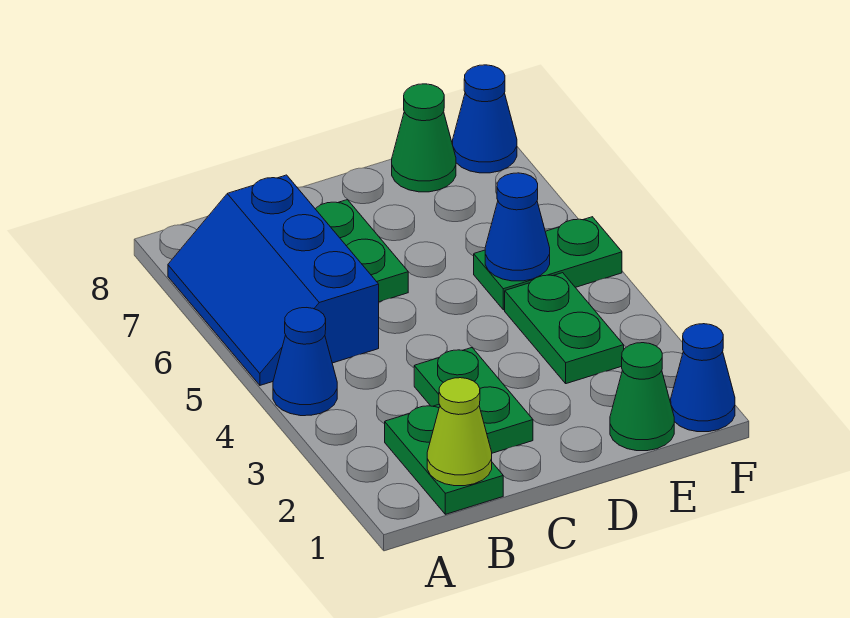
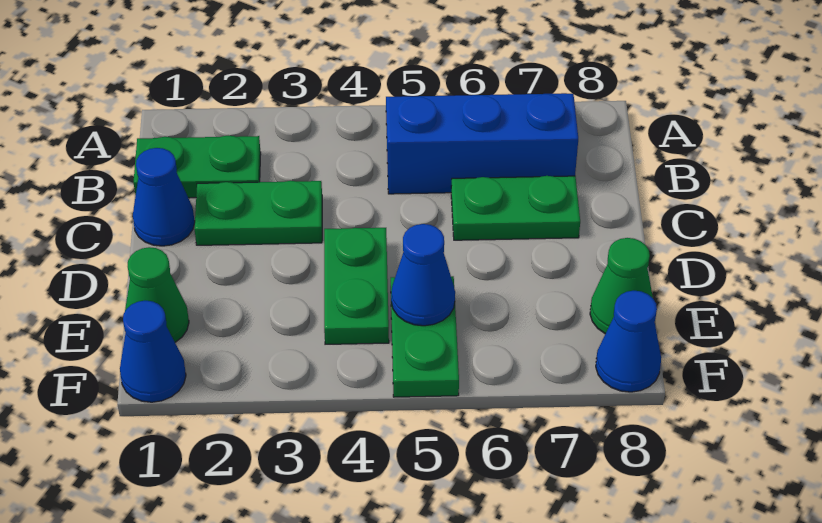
blue 1x1 cone [273,308,337,416] -> blue 1x1 cone moved to [133,148,195,246]
lime 1x1 cone [427,378,492,486] -> none
green 1x2 plate [505,273,624,384] -> green 1x2 plate turned to [324,228,389,344]

